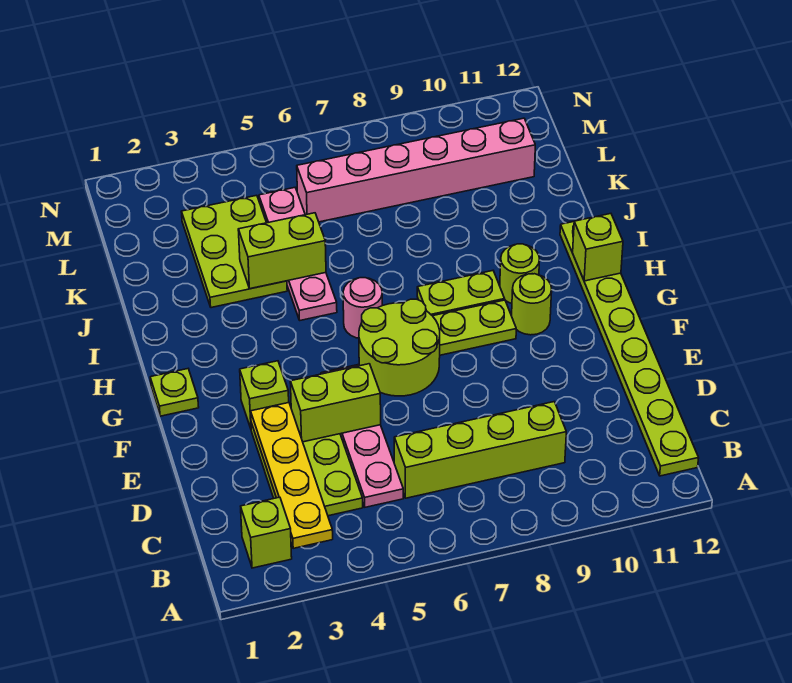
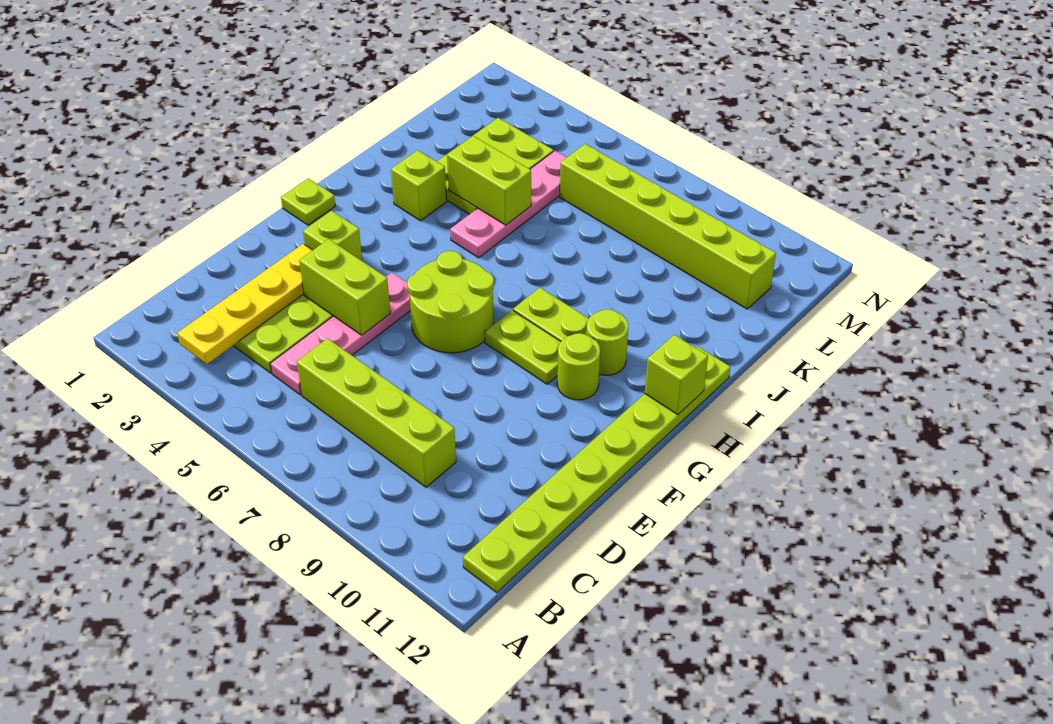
lime 1x1 brick [241,497,292,568] -> lime 1x1 brick moved to [391,150,447,221]
pink 1x1 round brick [343,278,382,338] -> none
pink 1x6 brick [297,118,535,222] -> lime 1x6 brick [560,144,776,309]

